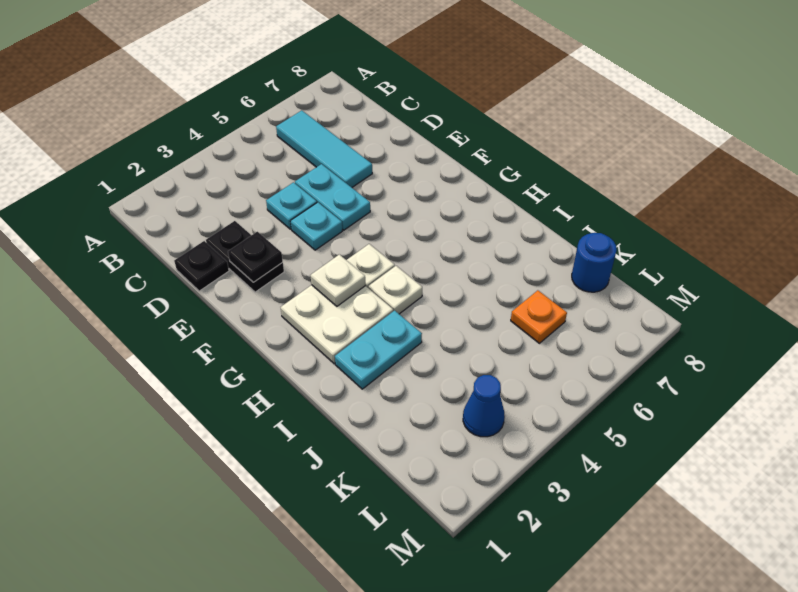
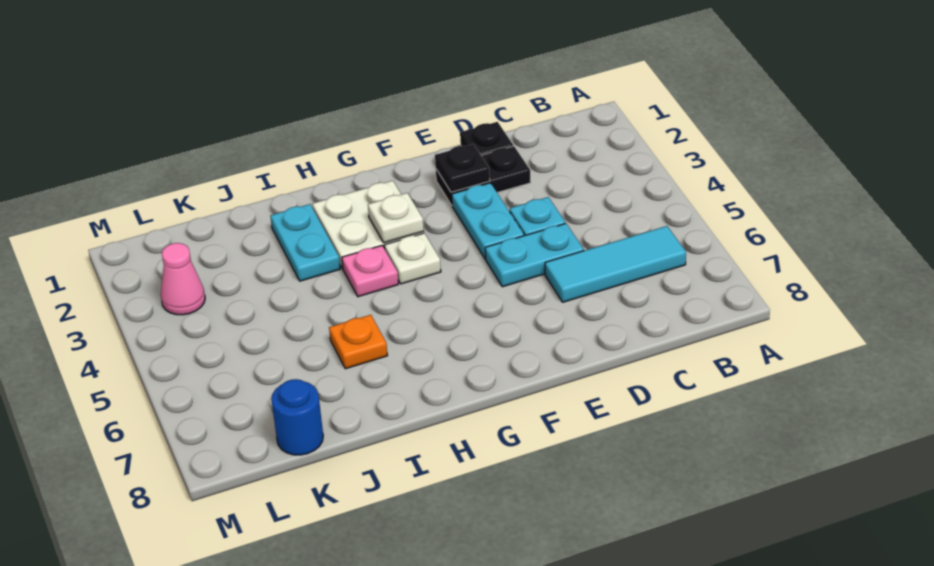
cyan 1x1 plate [290,202,342,250] -> cyan 1x2 plate [452,183,524,259]
white 1x1 plate [368,266,422,314] -> pink 1x1 plate [342,246,398,297]
orange 1x1 plate [511,290,567,343] -> orange 1x1 plate moved to [329,315,388,369]
blue 1x1 cone [463,375,505,437] -> pink 1x1 cone [161,243,205,315]

